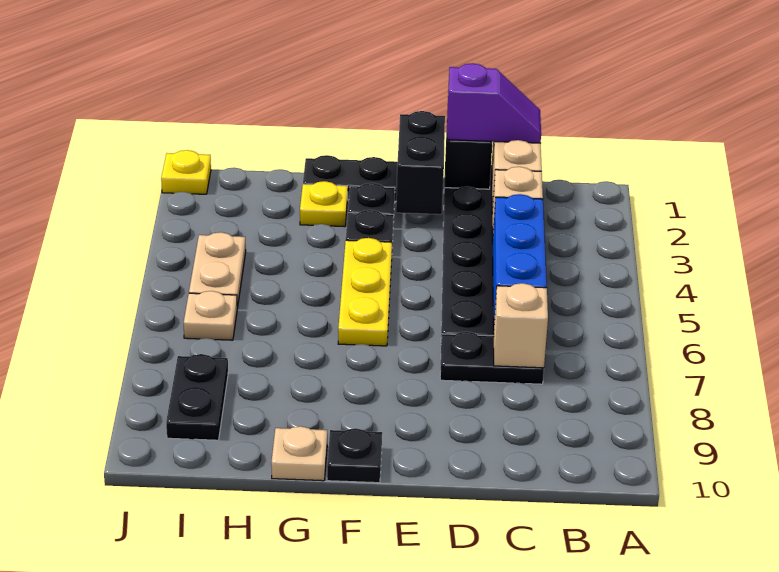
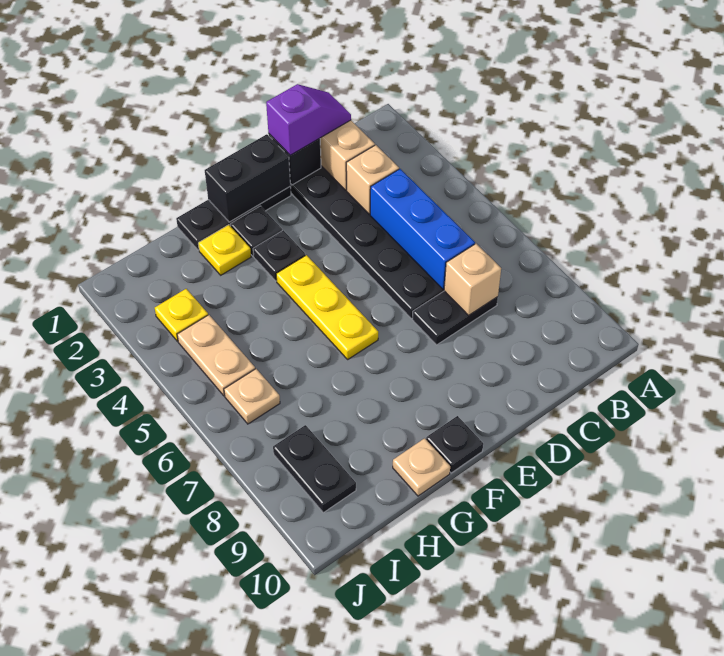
black 1x2 brick [396,111,445,214] -> black 1x2 brick turned to [205,134,290,222]
yellow 1x1 plate [161,150,211,194] -> yellow 1x1 plate moved to [155,289,208,341]

